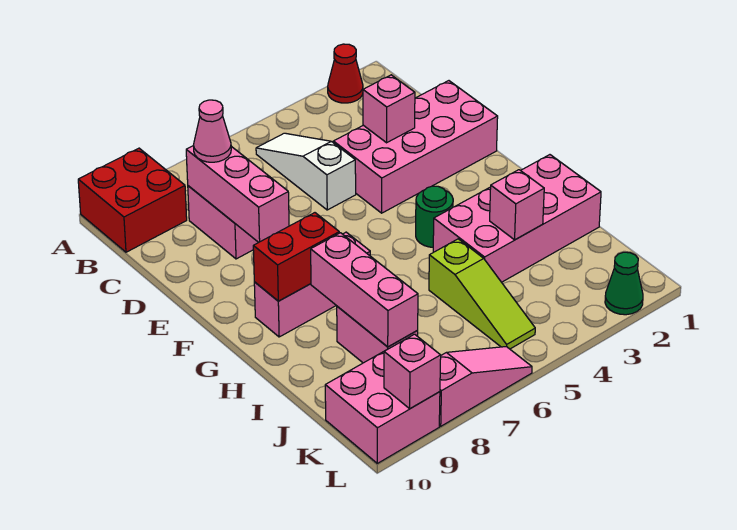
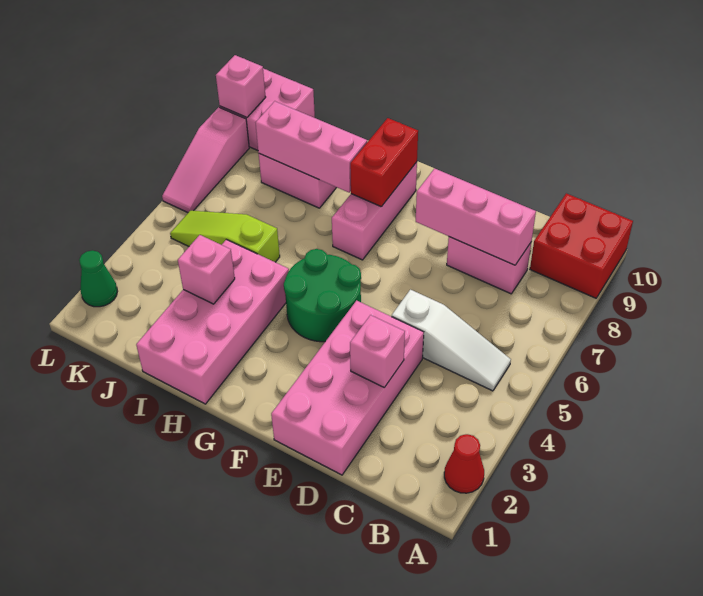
pink 1x1 cone [193,100,231,162] -> none
green 1x1 round brick [416,186,453,247] -> green 2x2 round brick [284,249,361,342]

